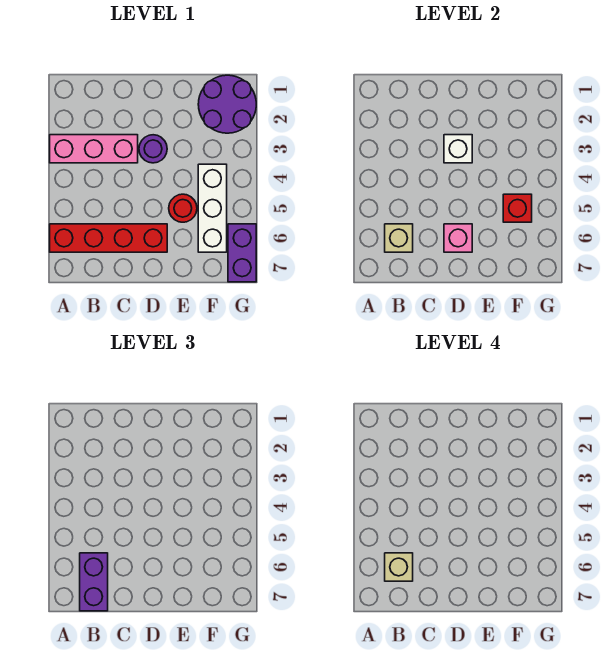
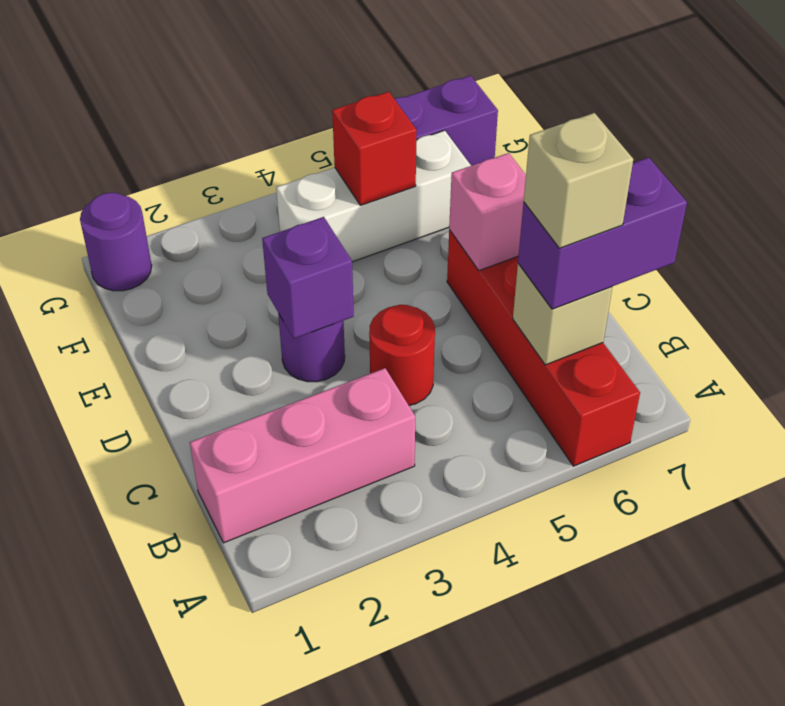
pink 1x3 brick [50,135,138,163] -> pink 1x3 brick turned to [190,368,415,543]
white 1x1 brick [444,135,472,163] -> purple 1x1 brick [262,217,354,338]
red 1x1 round brick [169,194,197,222] -> red 1x1 round brick moved to [369,305,435,405]
purple 2x2 round brick [198,75,256,133] -> purple 1x1 round brick [80,193,152,291]

